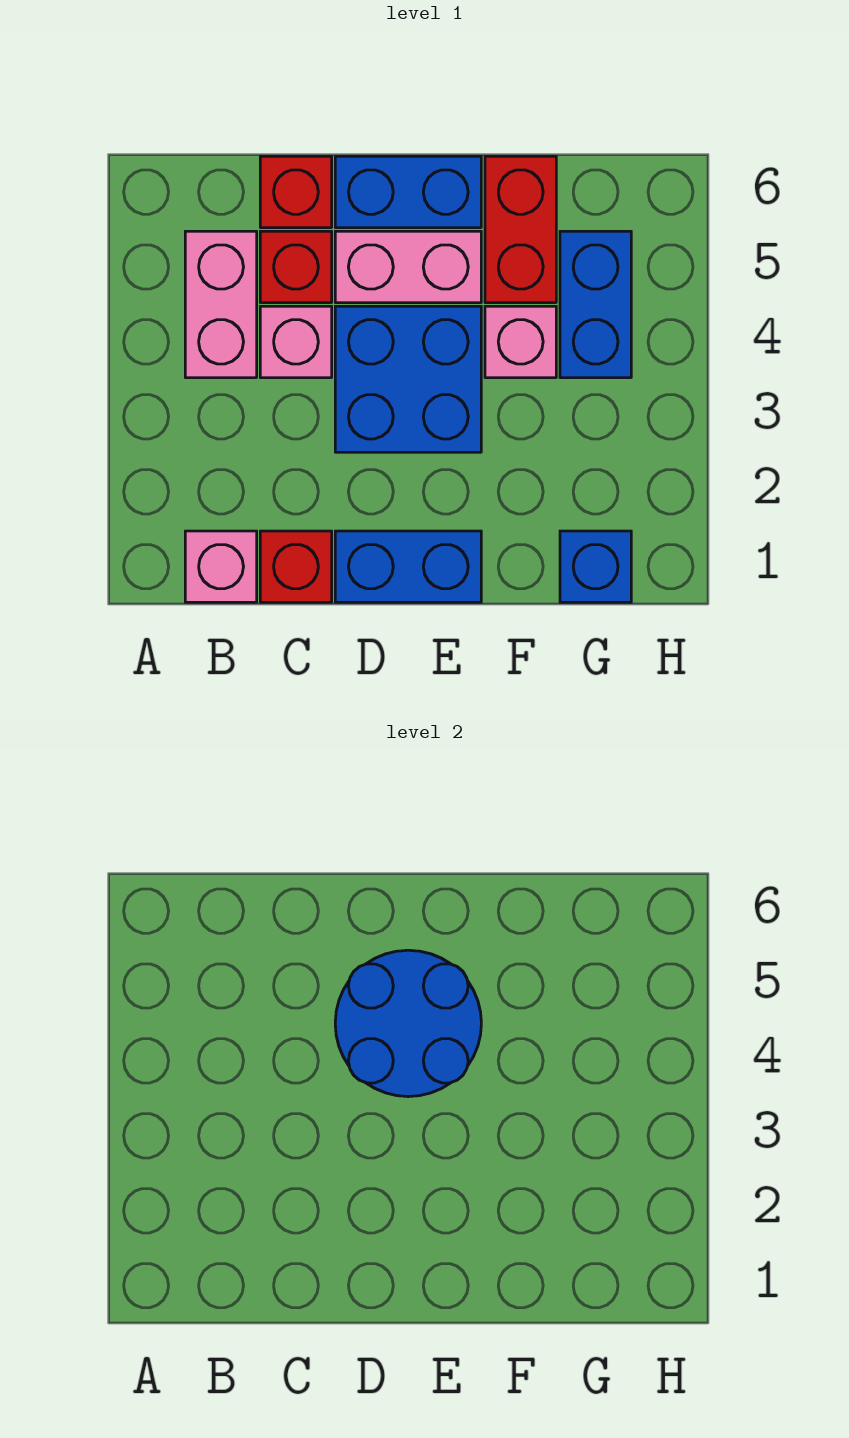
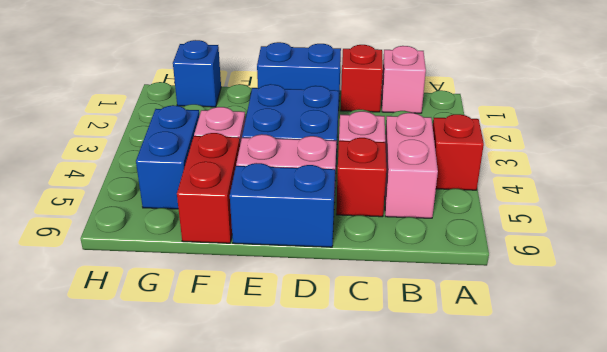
red 1x1 brick [260,156,332,228] -> red 1x1 brick moved to [433,114,484,190]
blue 2x2 round brick [335,950,481,1097] -> none

